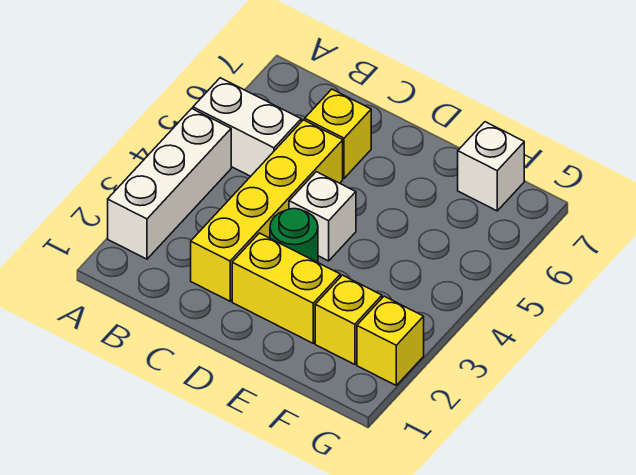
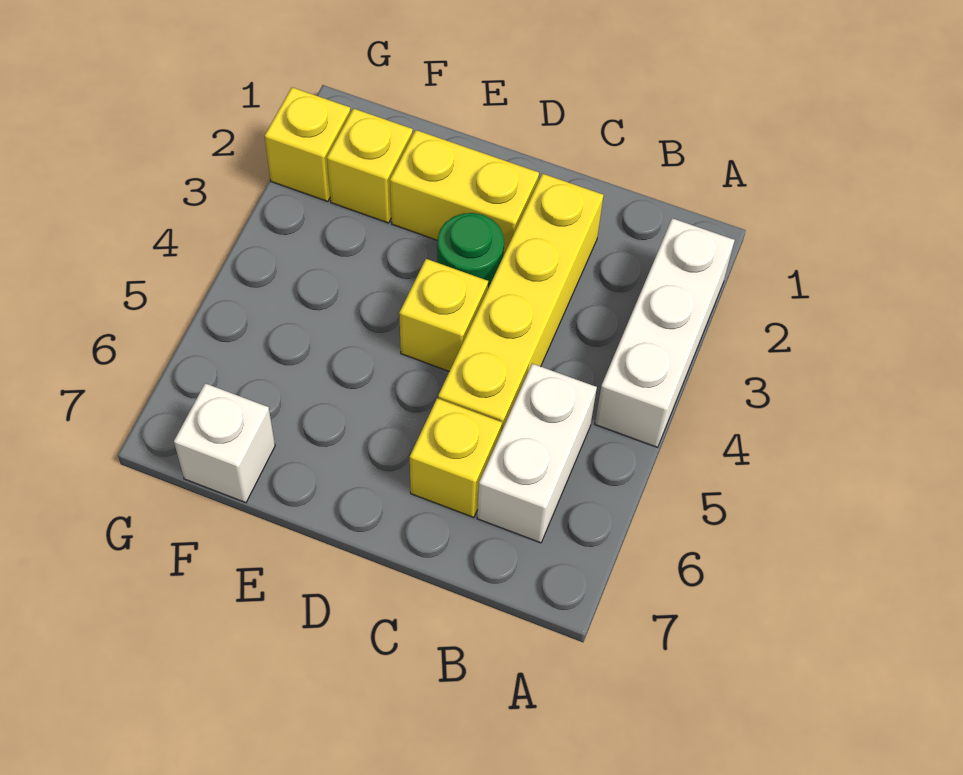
white 1x2 brick [193,78,301,176] -> white 1x2 brick turned to [477,364,597,543]
white 1x1 brick [289,172,356,261] -> yellow 1x1 brick [399,259,488,371]

